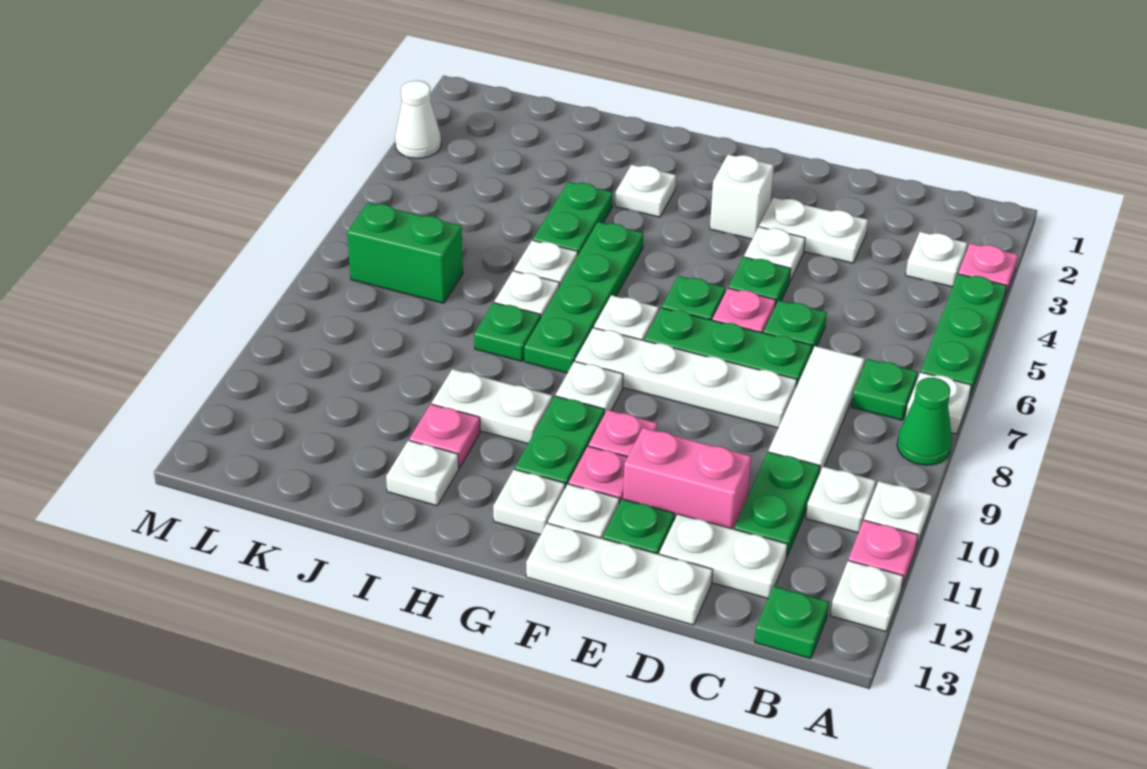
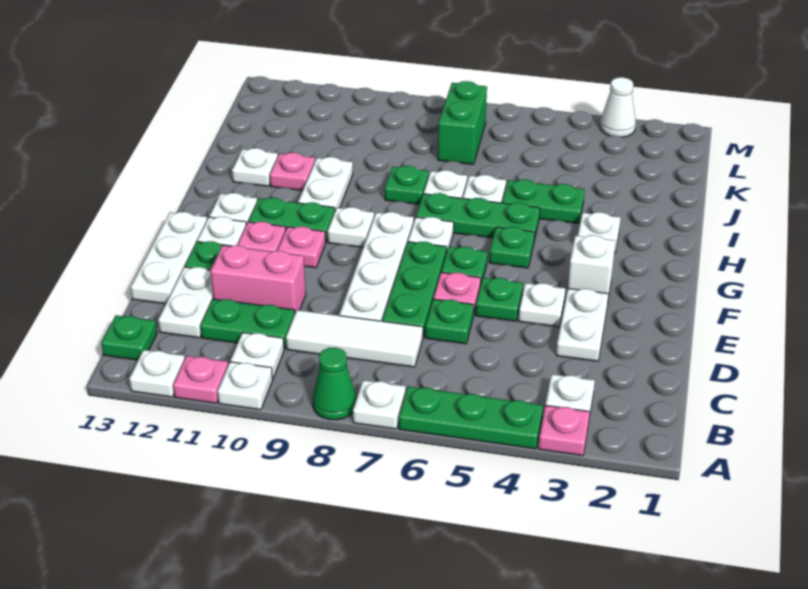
green 1x1 plate [852,359,917,420] -> green 1x1 plate moved to [489,227,535,268]
pink 1x2 brick [623,428,751,529] -> pink 1x2 brick turned to [210,245,306,312]
green 1x4 plate [524,222,643,373] -> green 1x3 plate [416,193,540,241]

